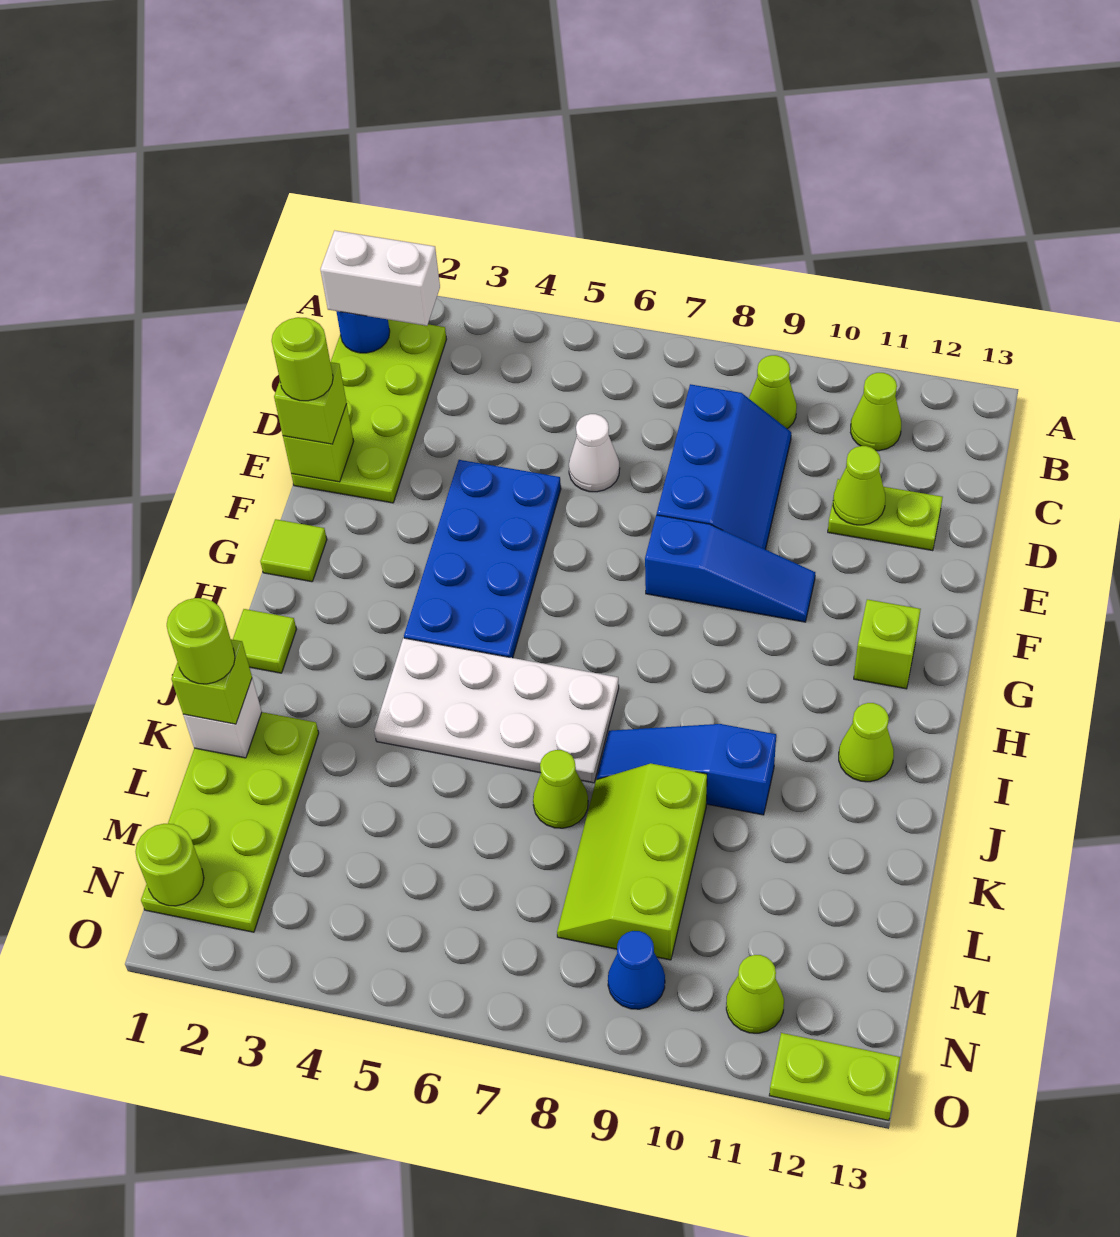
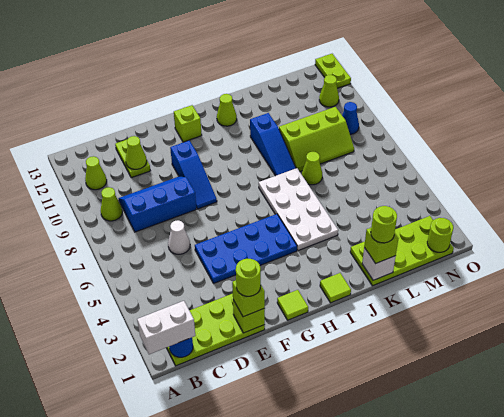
white 1x2 brick [320,231,440,326] -> white 1x2 brick turned to [137,301,195,354]
blue 1x3 slope [645,515,815,622] -> blue 1x3 slope turned to [170,140,217,209]

